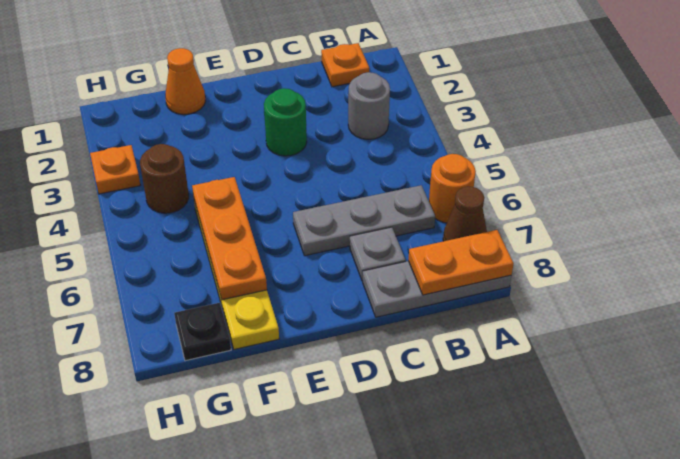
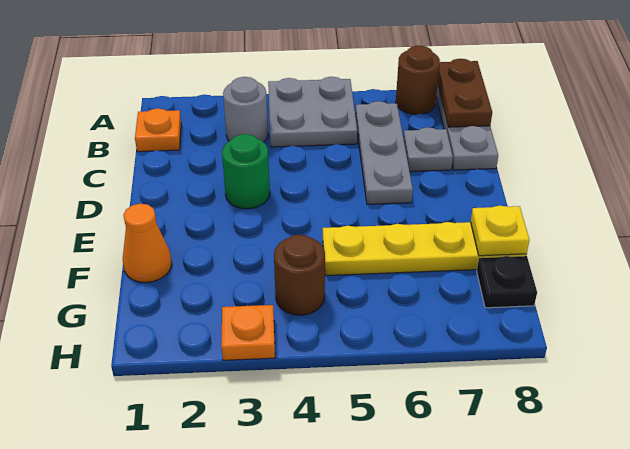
none -> grey 2x2 plate [268,77,357,147]
orange 1x1 round brick [429,154,476,223] -> none
brown 1x1 cone [443,186,487,241] -> brown 1x1 round brick [396,45,440,114]
orange 1x2 plate [408,230,514,295] -> brown 1x2 plate [438,59,492,127]
orange 1x3 plate [192,177,267,300] -> none
none -> yellow 1x1 plate [471,205,530,256]

